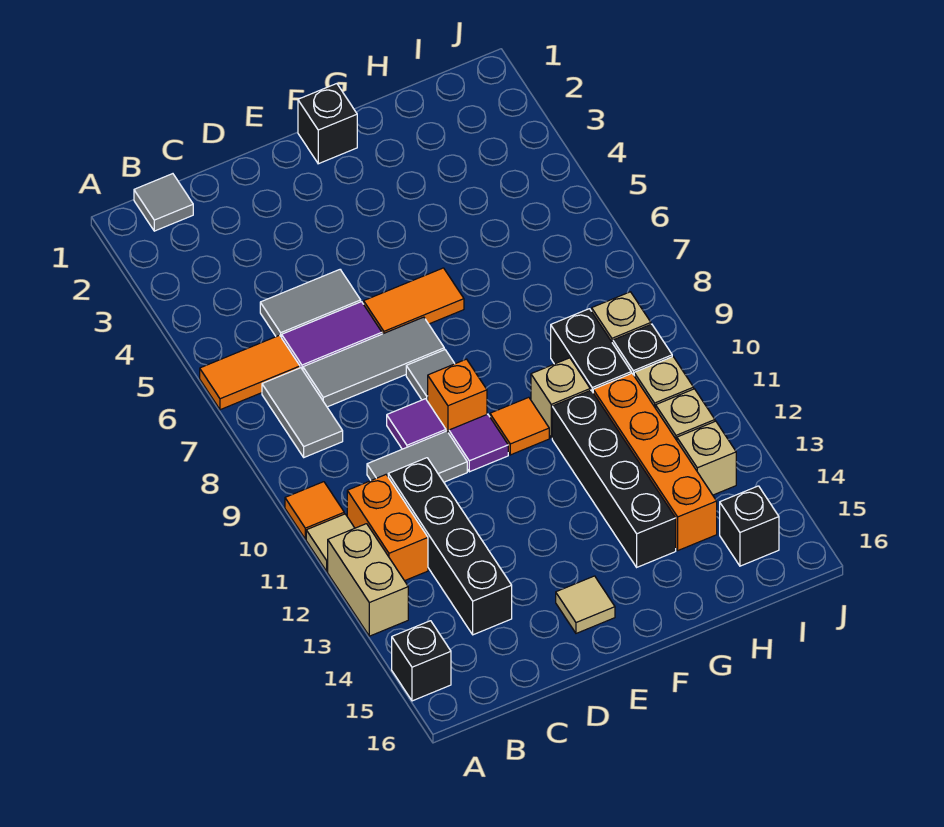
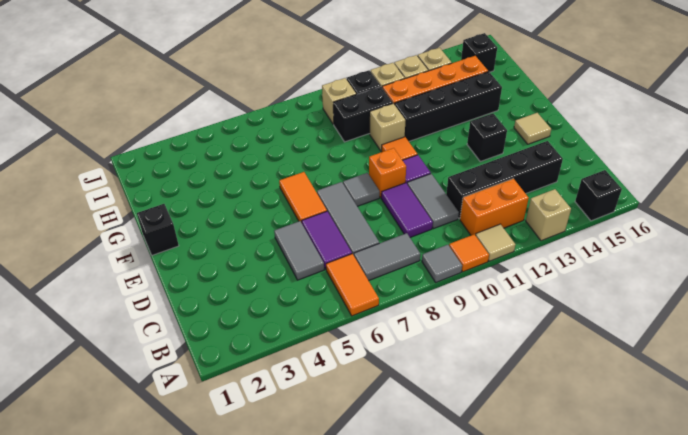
tan 1x2 brick [328,524,408,636] -> tan 1x1 brick [526,189,571,241]
grey 1x1 tile [134,174,193,231] -> grey 1x1 tile moved to [422,245,462,282]
purple 1x1 tile [387,399,446,449] -> purple 1x2 tile [381,183,433,237]
none -> black 1x1 brick [467,113,507,162]

